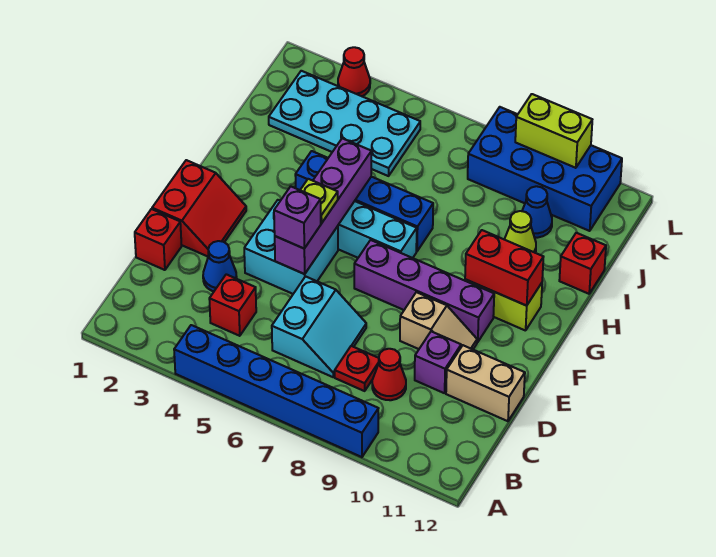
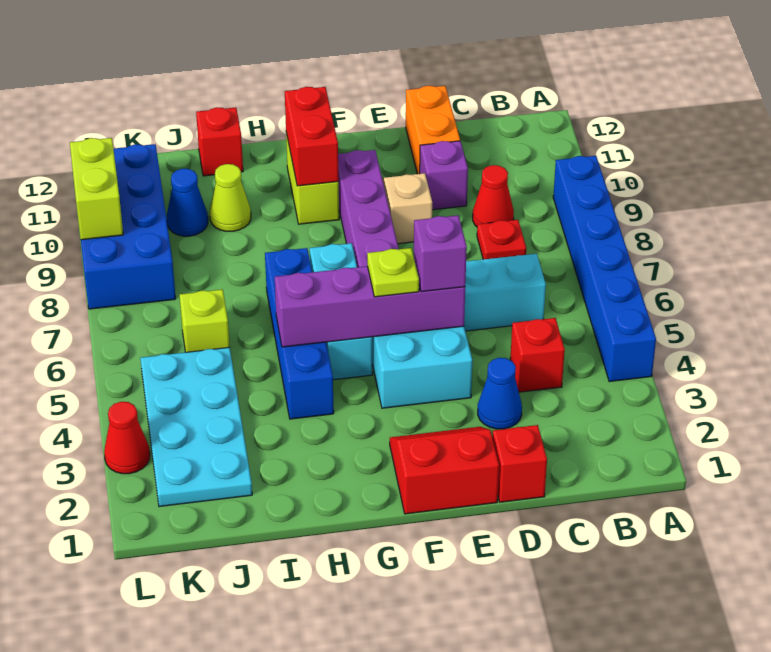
tan 1x2 brick [446,345,525,421] -> orange 1x2 brick [406,86,460,174]
none -> lime 1x1 brick [180,289,230,352]

